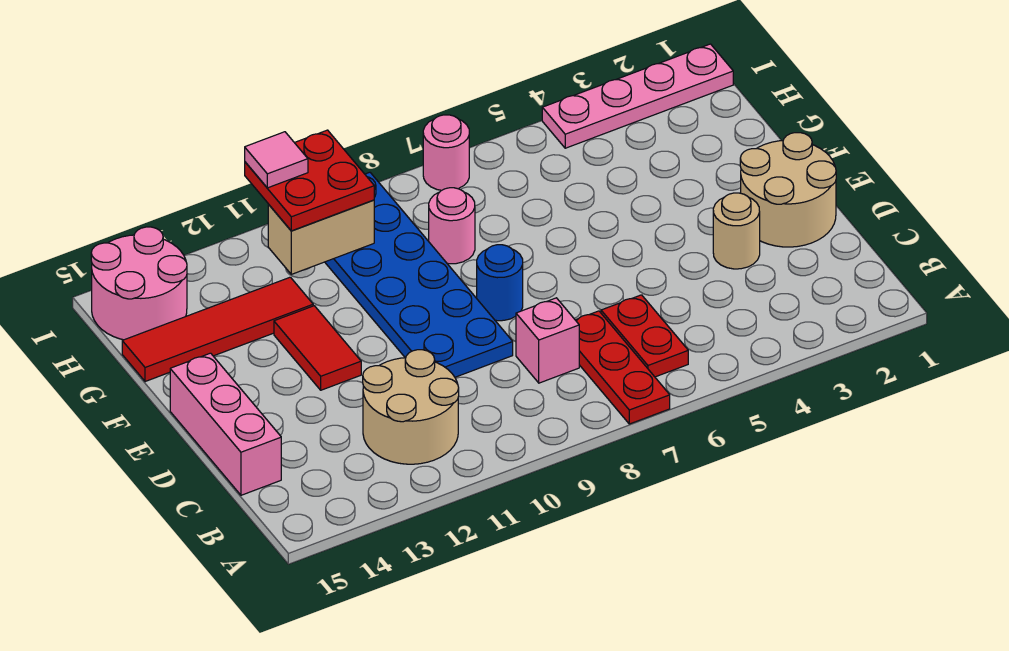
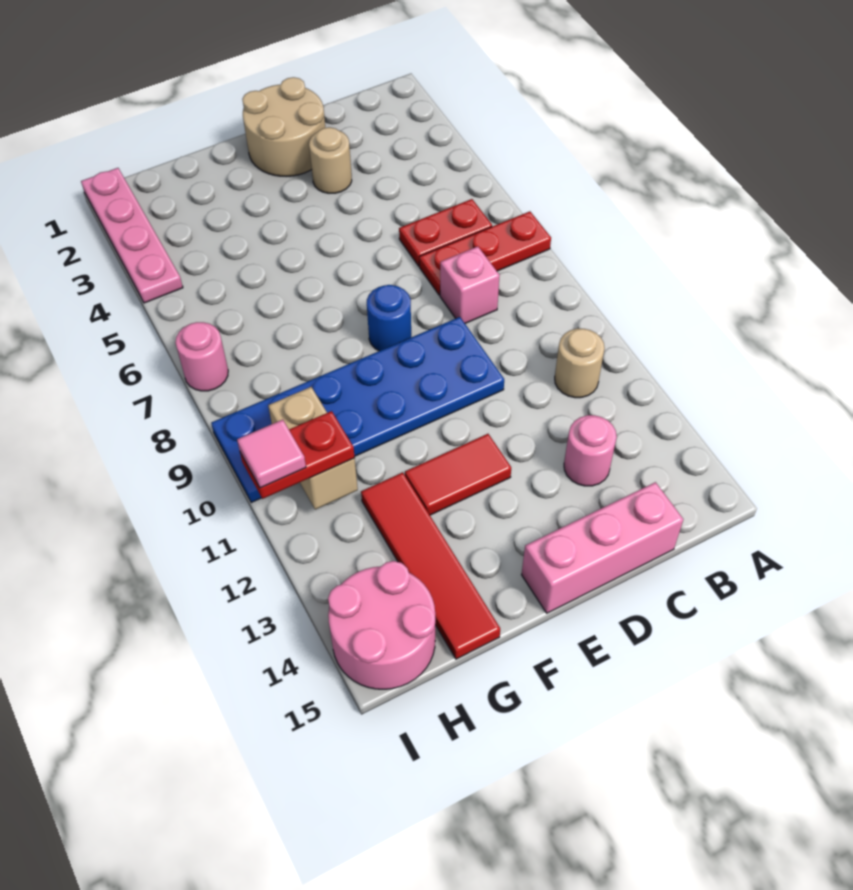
tan 2x2 round brick [363,350,459,464] -> tan 1x1 round brick [555,329,605,398]
pink 1x1 round brick [429,188,475,264] -> pink 1x1 round brick moved to [564,415,617,486]
red 2x2 plate [245,130,374,231] -> red 1x2 plate [240,411,355,499]

